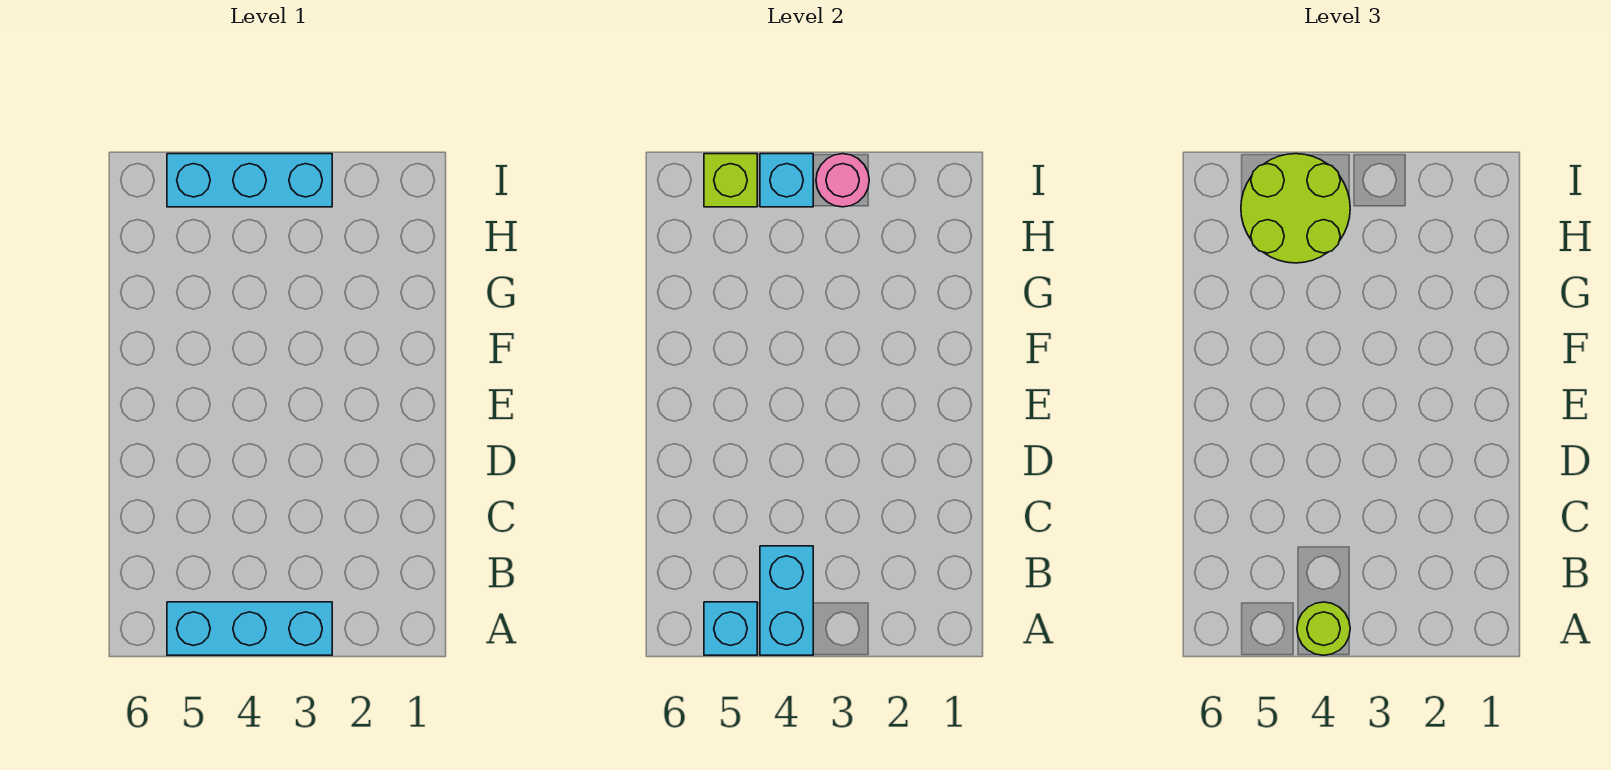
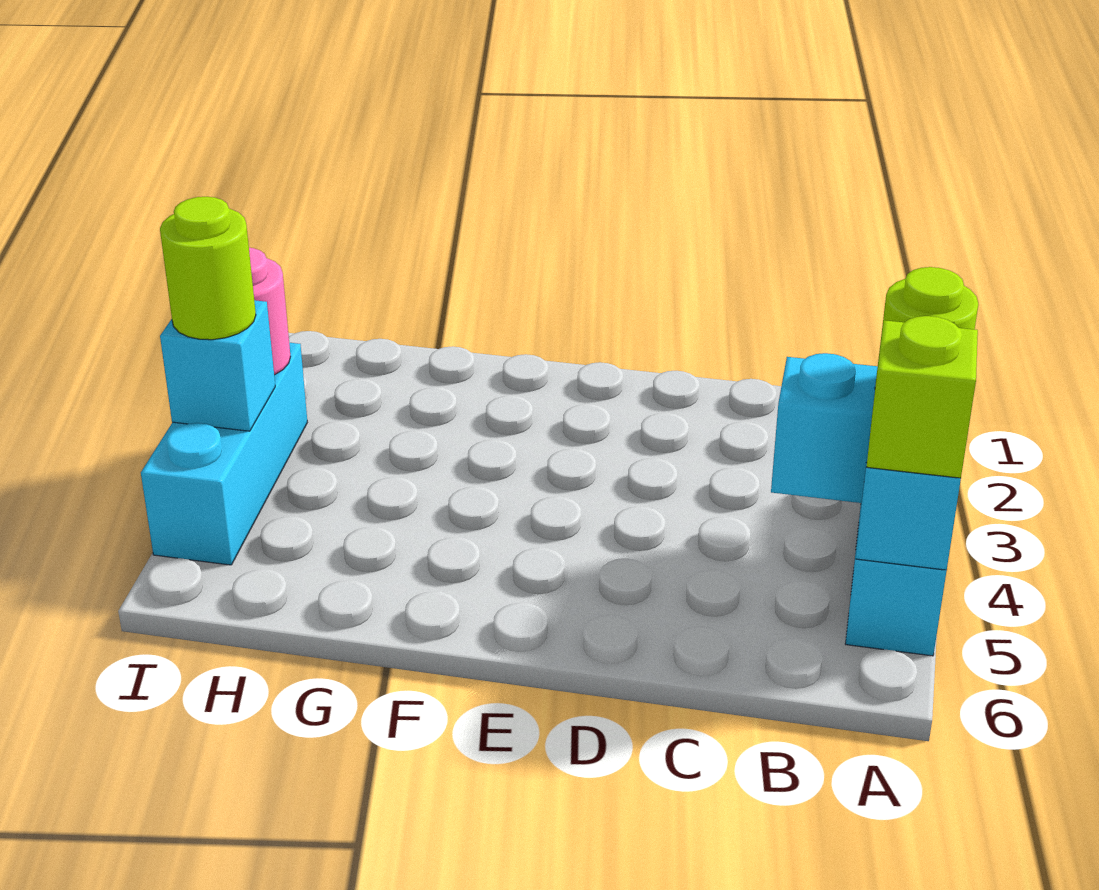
lime 2x2 round brick [1241,154,1350,263] -> lime 1x1 round brick [160,197,256,340]
lime 1x1 brick [704,154,757,207] -> lime 1x1 brick moved to [866,316,978,478]

